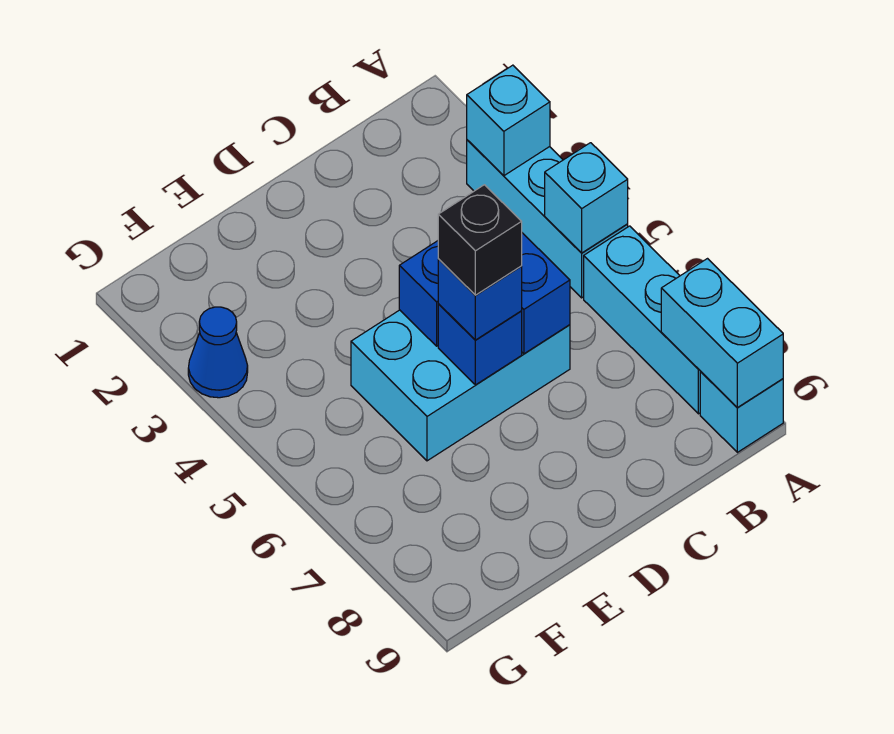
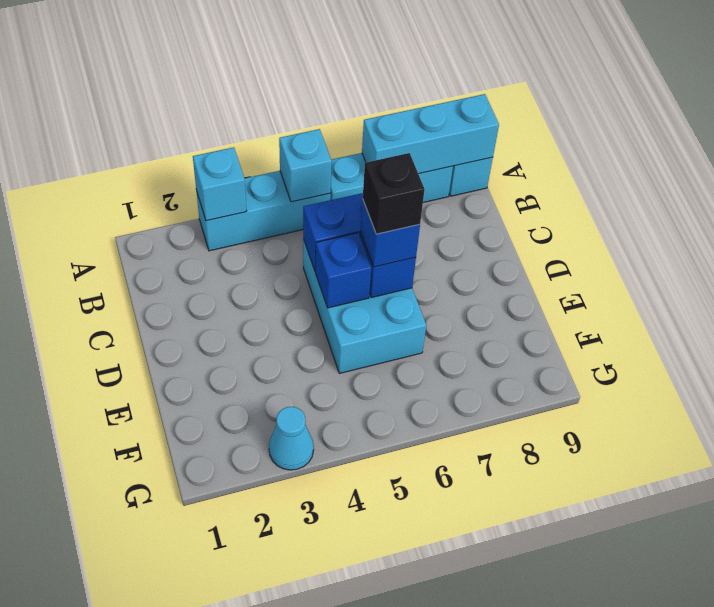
cyan 1x2 brick [661,259,783,408] -> cyan 1x3 brick [362,94,499,174]
blue 1x1 cone [188,307,248,398] -> cyan 1x1 cone [269,407,314,470]

